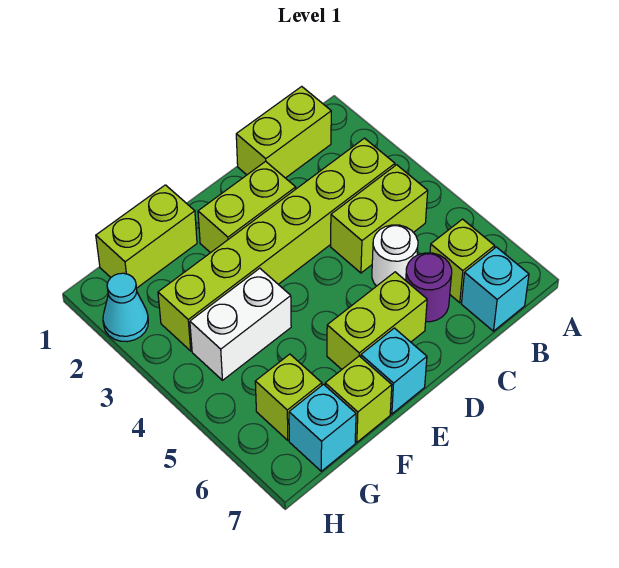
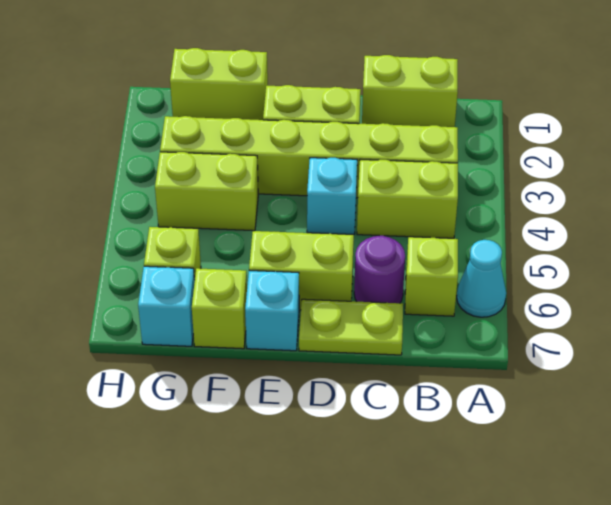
cyan 1x1 brick [462,247,529,331] -> cyan 1x1 brick moved to [307,158,357,234]
white 1x1 round brick [372,225,418,286] -> none
none -> lime 1x2 plate [299,299,403,355]
white 1x2 brick [190,268,291,380] -> lime 1x2 brick [155,152,258,231]
cyan 1x1 cone [103,273,148,342] -> cyan 1x1 cone moved to [457,240,506,317]

